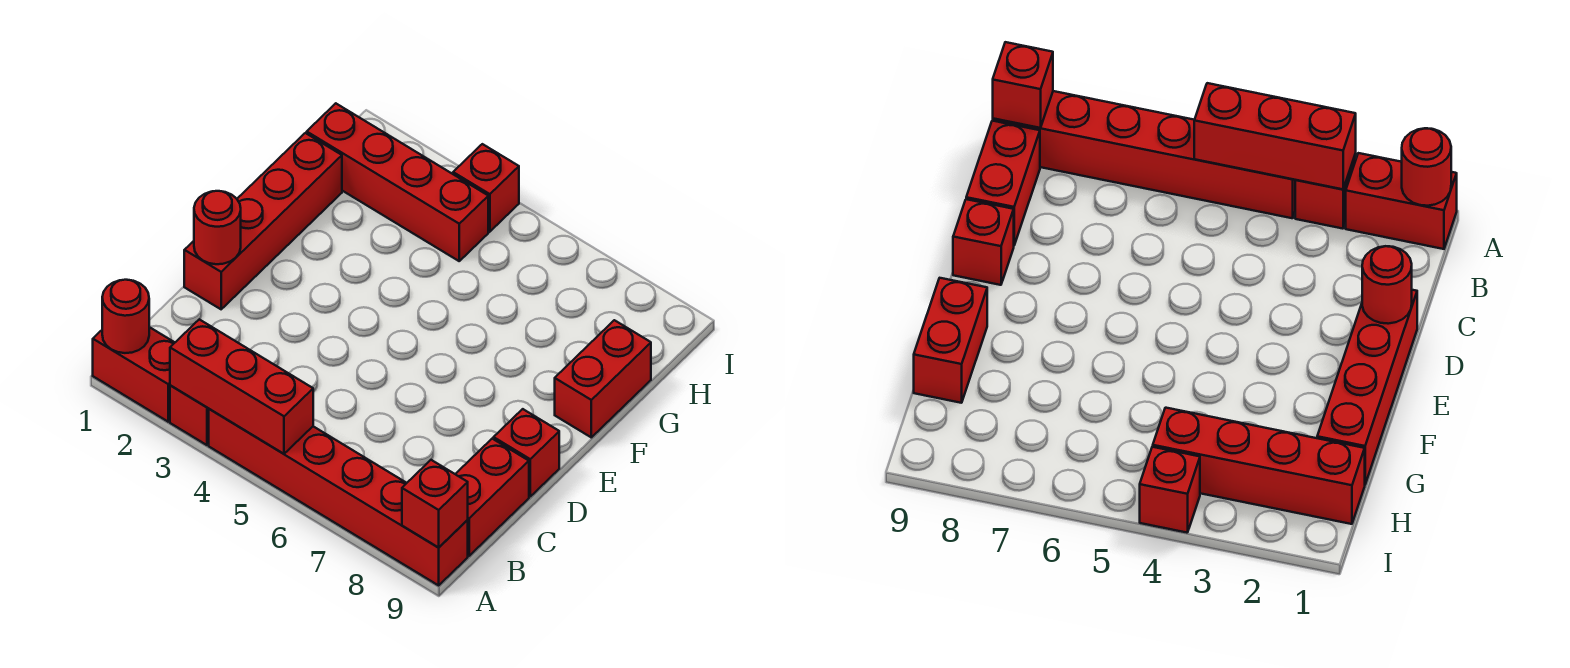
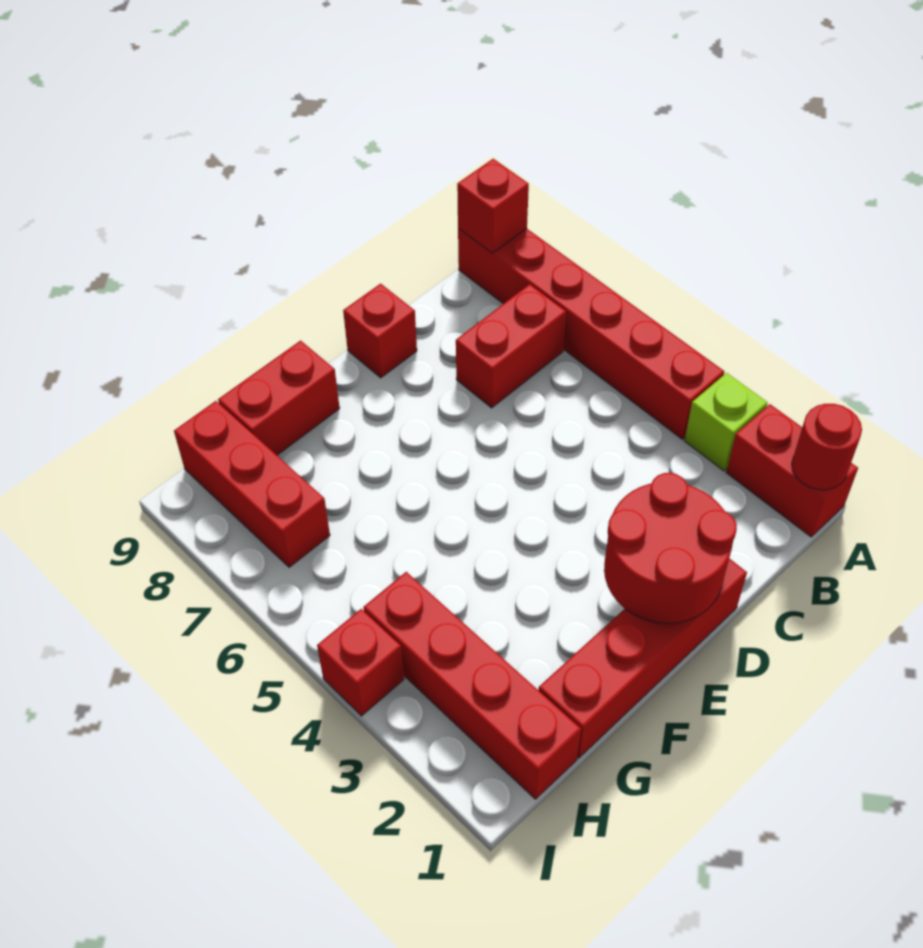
red 1x1 brick [170,385,209,445] -> lime 1x1 brick [685,373,768,471]
red 1x3 brick [170,319,313,454] -> red 1x3 brick moved to [174,401,330,567]
red 1x2 brick [456,439,529,556] -> red 1x2 brick moved to [456,284,566,408]
red 1x1 round brick [194,191,241,264] -> red 2x2 round brick [604,473,737,623]

